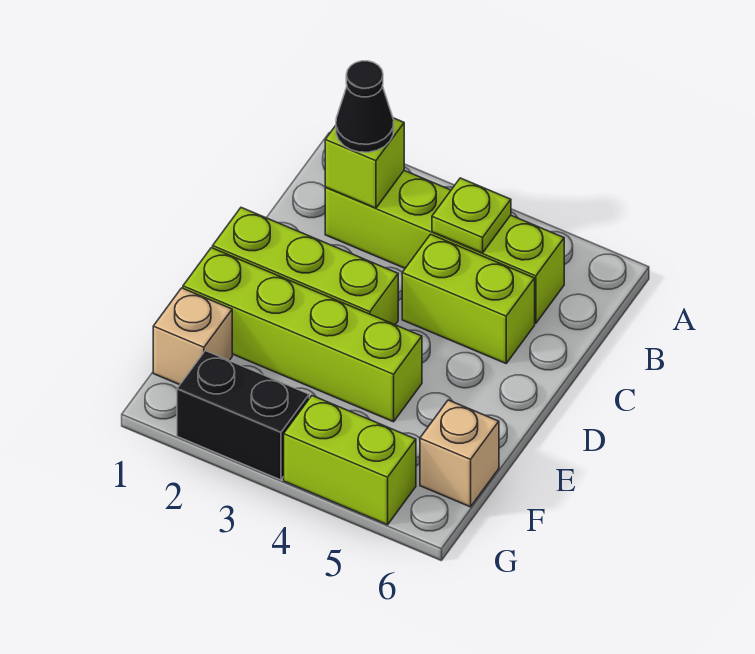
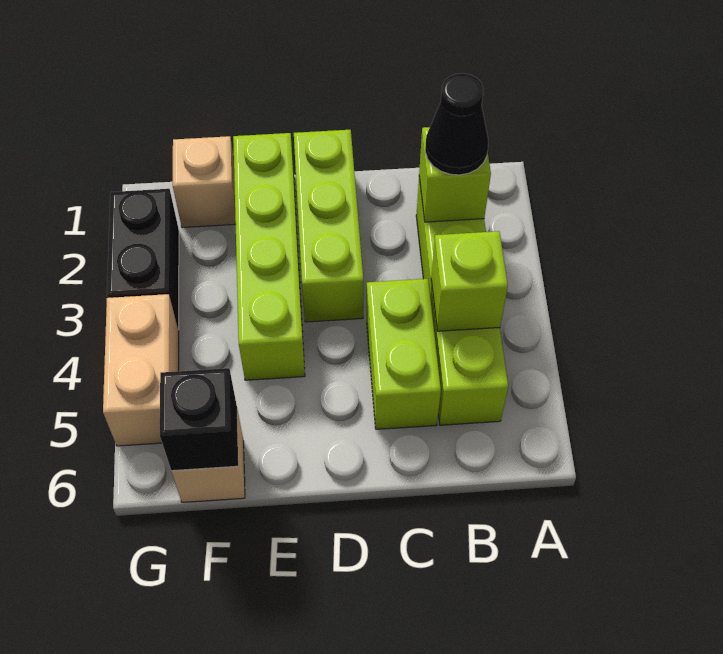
lime 1x1 plate [432,178,511,253] -> lime 1x1 brick [431,231,508,331]
none -> black 1x1 brick [160,368,238,471]
lime 1x2 brick [284,396,416,525] -> tan 1x2 brick [103,294,179,446]

